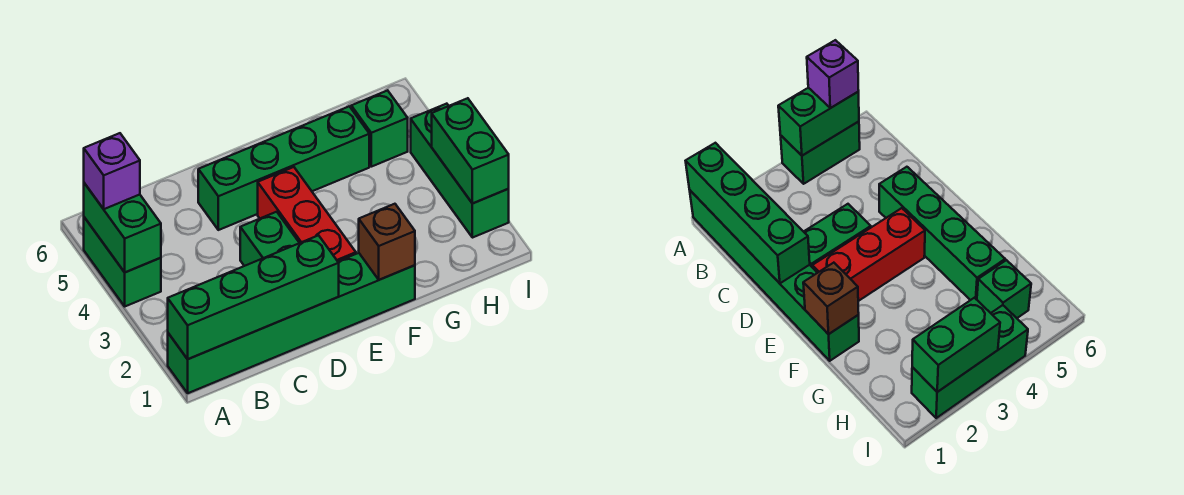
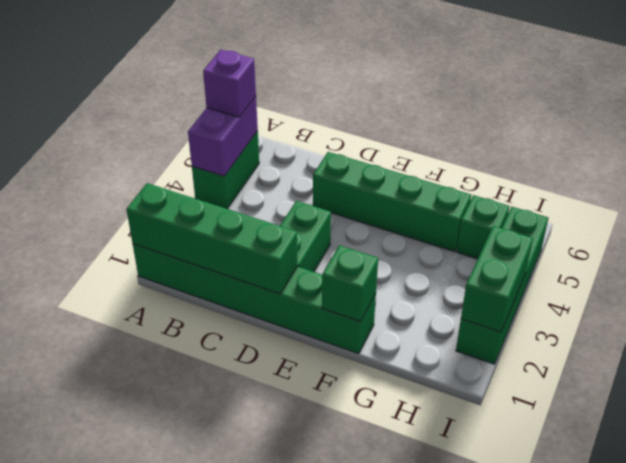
green 1x2 brick [84,183,161,272] -> purple 1x2 brick [188,96,258,176]
red 1x3 brick [258,167,356,261] -> none
brown 1x1 brick [359,204,415,280] -> green 1x1 brick [322,245,378,322]
green 1x3 brick [411,104,509,238] -> green 1x4 brick [456,207,548,364]

